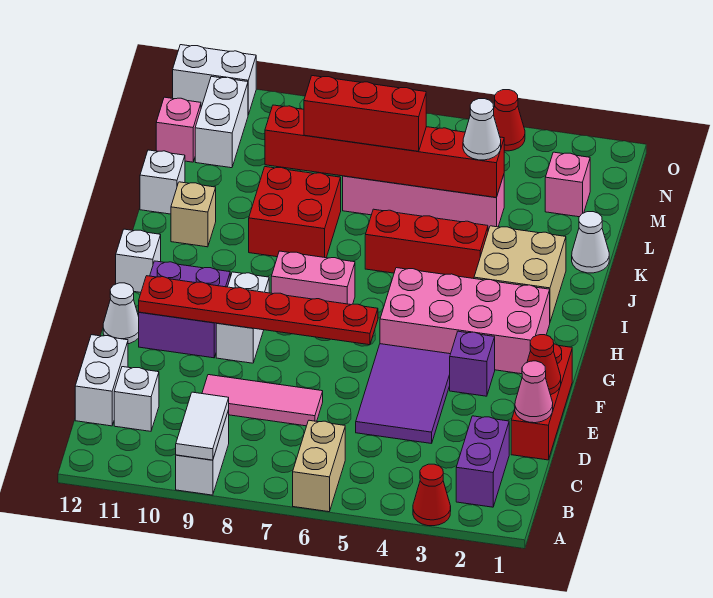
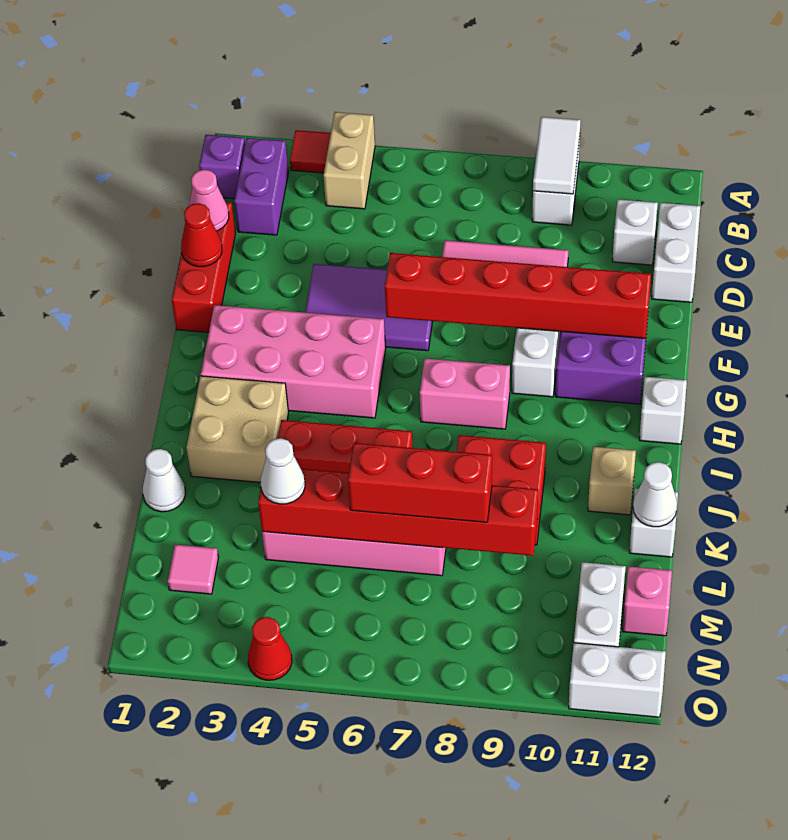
red 1x1 cone [413,464,451,526] -> red 1x1 tile [290,130,331,173]
tan 1x2 brick [293,420,345,512] -> tan 1x2 brick moved to [324,112,375,209]
purple 2x3 tile [356,344,450,444] -> purple 2x3 tile turned to [305,264,433,351]
purple 1x1 brick [450,331,495,396] -> purple 1x1 brick moved to [199,135,245,199]
red 1x6 plate [139,276,378,345] -> red 1x6 brick [385,253,651,338]
white 1x1 cone [103,283,139,344] -> white 1x1 cone moved to [633,462,677,527]
pink 1x1 brick [545,152,590,217] -> pink 1x1 tile [168,545,219,594]

